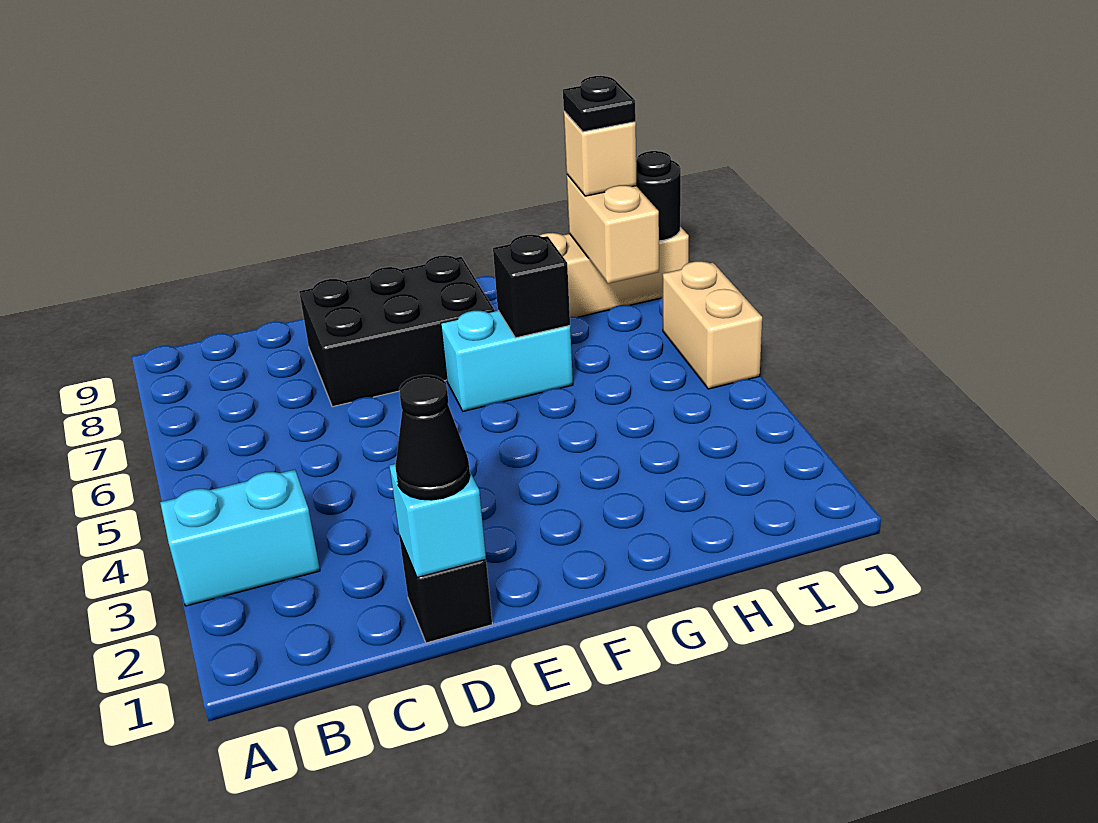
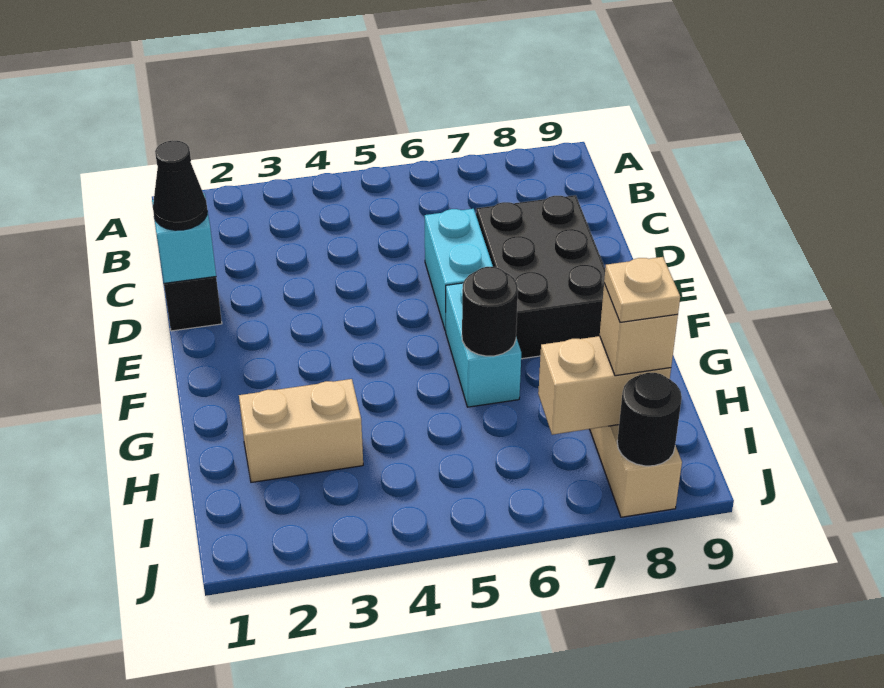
cyan 1x2 brick [160,470,320,606] -> cyan 1x2 brick moved to [425,209,493,331]
black 1x1 brick [493,235,570,338] -> black 1x1 round brick [462,267,518,356]
black 1x1 plate [563,76,636,132] -> tan 1x1 plate [604,257,680,322]
tan 1x2 brick [663,261,762,389] -> tan 1x2 brick moved to [239,379,363,482]

